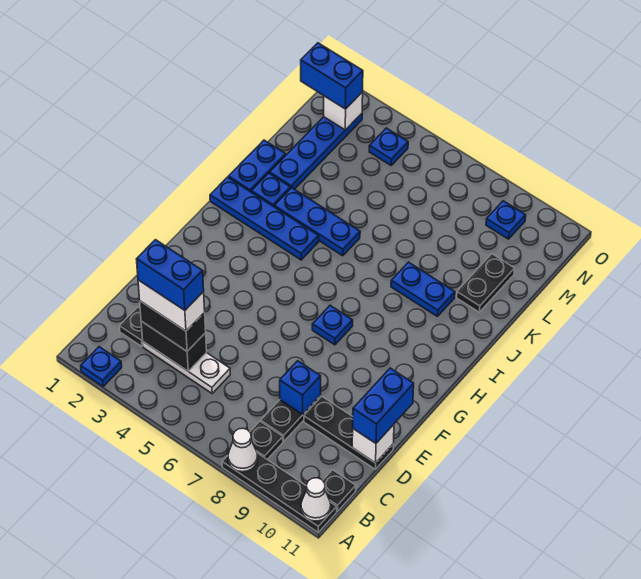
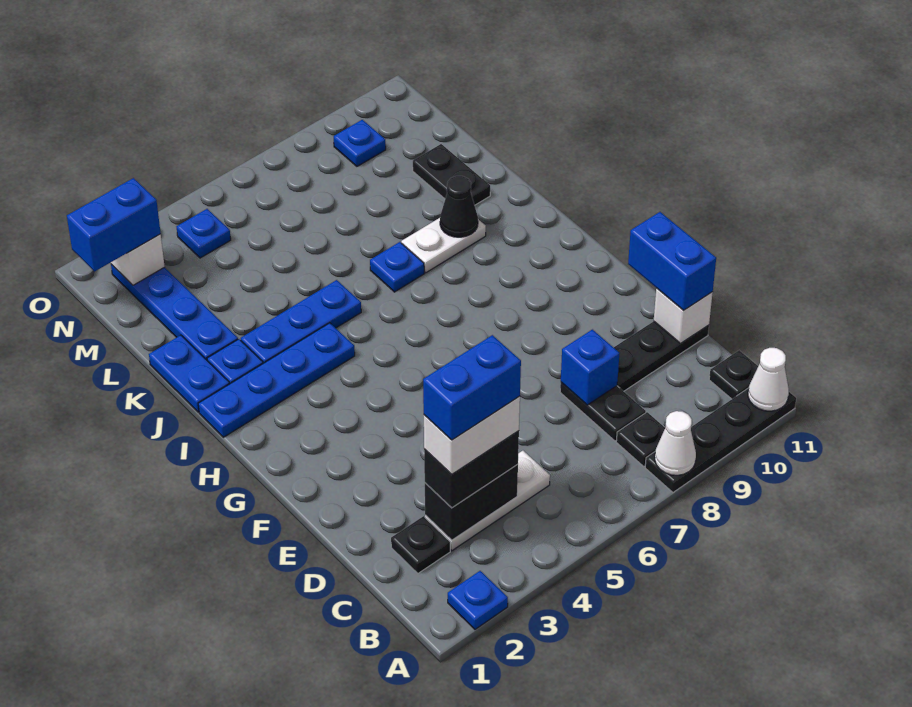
blue 1x1 plate [312,305,353,345] -> blue 1x1 plate moved to [370,242,424,292]
blue 1x2 plate [391,262,455,317] -> white 1x2 plate [401,218,486,273]
none -> black 1x1 cone [440,176,478,237]

